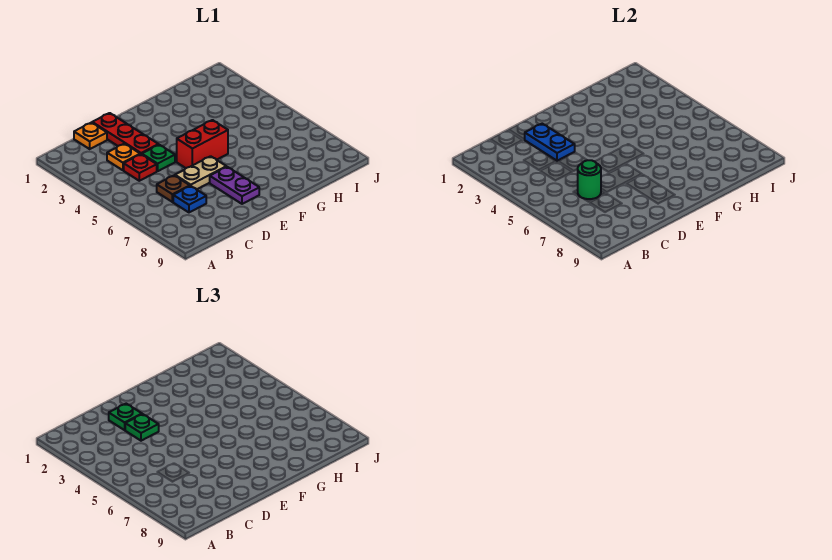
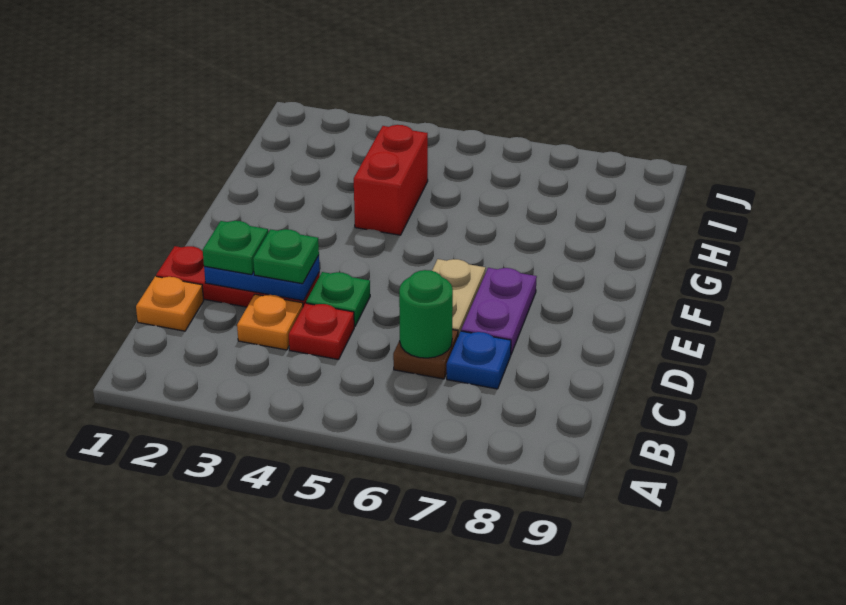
red 1x2 brick [177,120,228,168] -> red 1x2 brick moved to [354,125,428,235]
purple 1x2 plate [210,167,259,204] -> purple 1x2 plate turned to [461,268,537,354]

